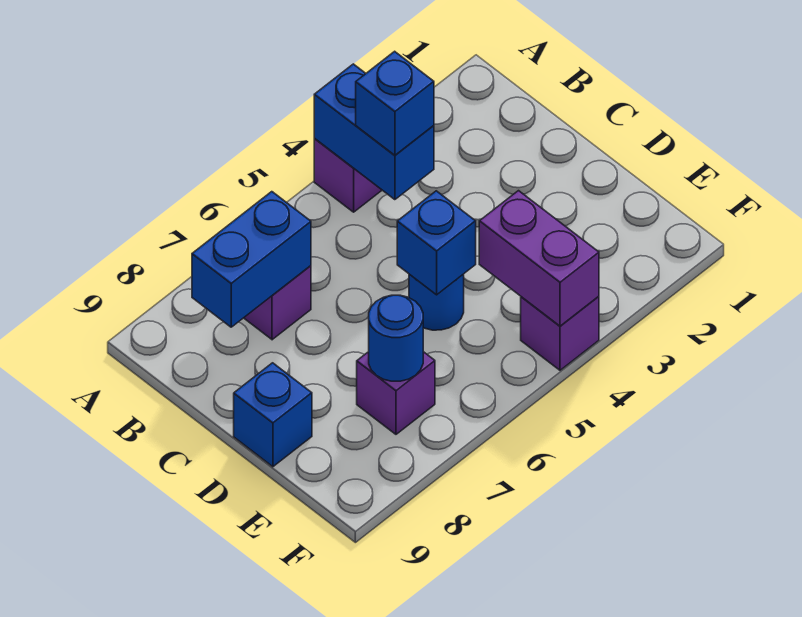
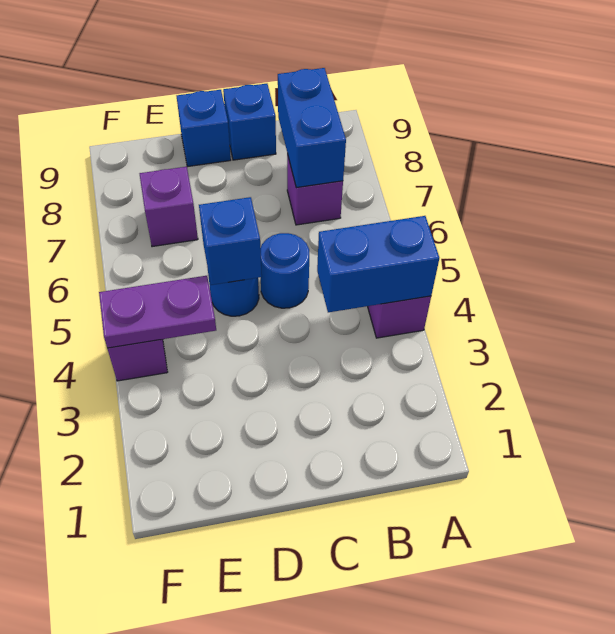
blue 1x1 brick [356,51,434,155] -> blue 1x1 brick moved to [223,84,276,160]
purple 1x2 brick [479,191,599,326] -> purple 1x2 plate [99,276,216,348]
blue 1x1 round brick [369,295,423,381] -> blue 1x1 round brick moved to [260,233,309,308]

